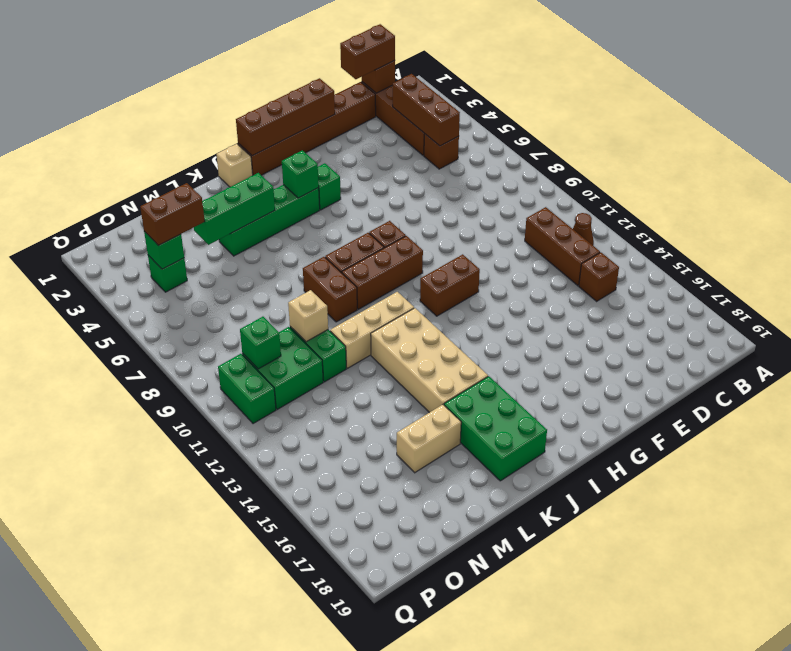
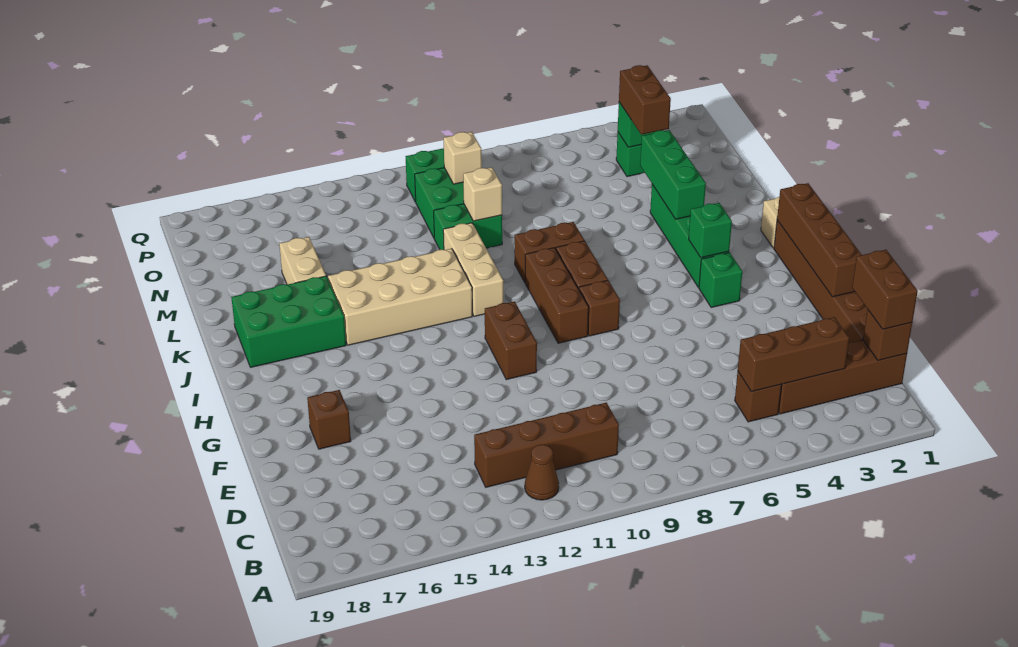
brown 1x3 brick [525,207,600,286] -> brown 1x4 brick [474,403,619,487]
brown 1x1 brick [579,252,619,301] -> brown 1x1 brick moved to [307,390,351,449]
green 1x1 brick [240,317,281,369] -> tan 1x1 brick [444,132,482,184]

